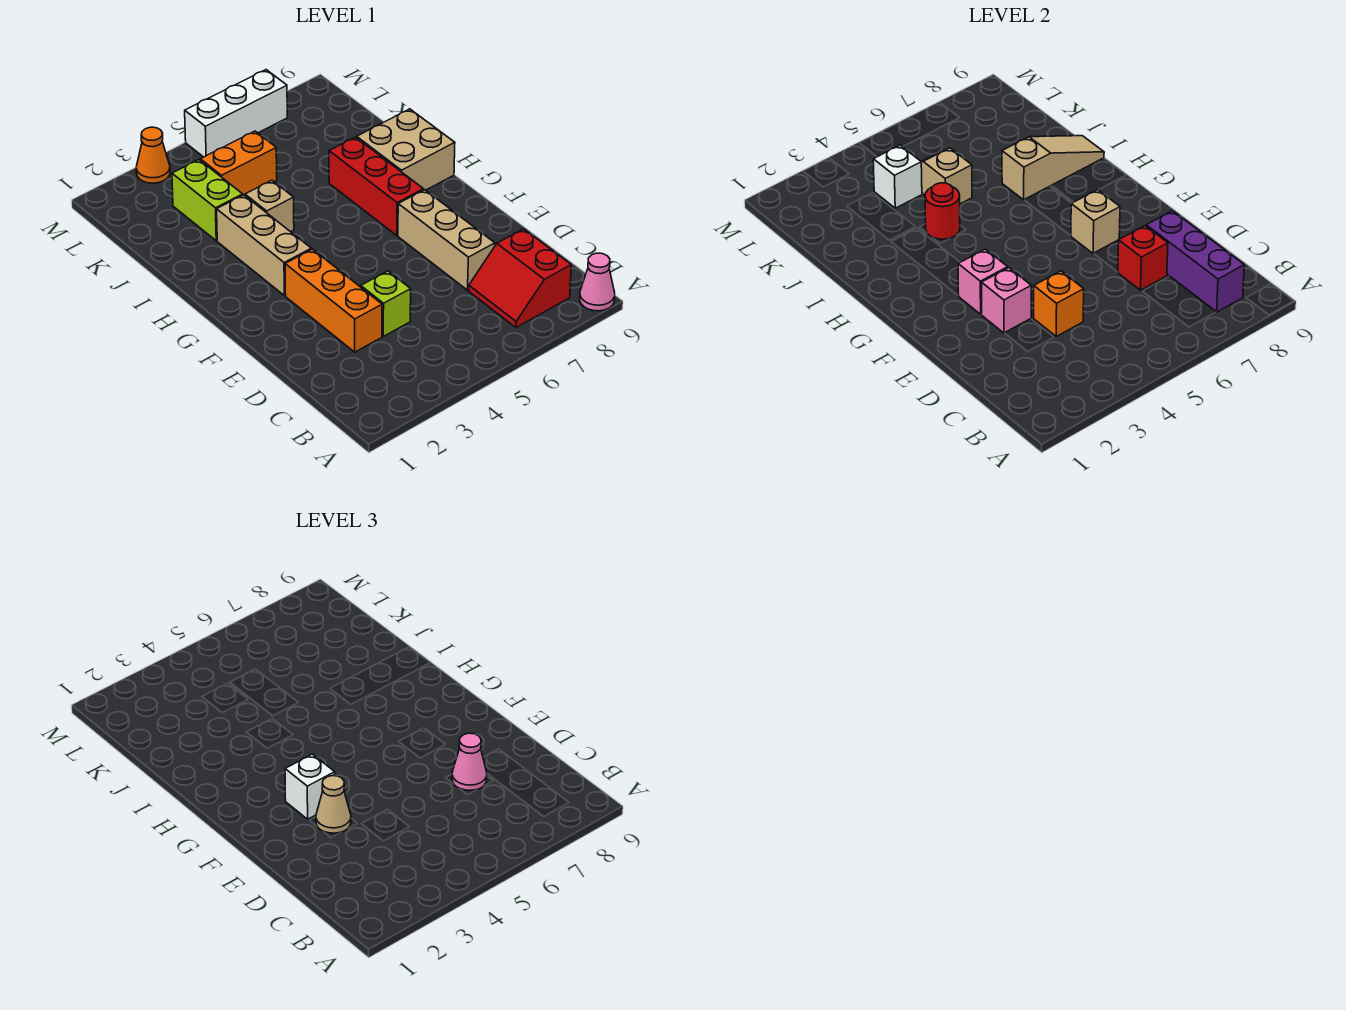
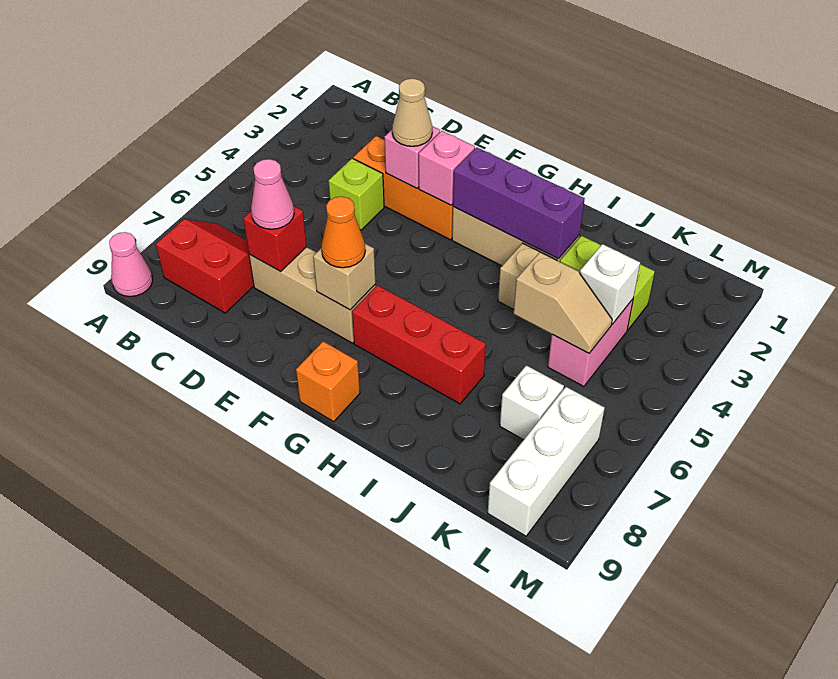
purple 1x3 brick [1146,211,1244,312] -> purple 1x3 brick moved to [453,147,585,259]
orange 1x1 brick [1034,271,1084,336] -> orange 1x1 brick moved to [296,341,360,422]
white 1x1 brick [285,754,335,819] -> white 1x1 brick moved to [500,365,564,440]
tan 2x2 brick [357,109,455,190] -> none
red 1x1 round brick [925,183,960,239] -> none
tan 1x3 slope [1002,136,1104,200] -> none
orange 1x2 brick [200,131,277,195] -> pink 1x2 brick [548,299,633,386]
orange 1x1 cone [136,127,170,183] -> orange 1x1 cone moved to [321,196,365,268]
white 1x3 brick [185,70,287,157] -> white 1x3 brick moved to [488,387,605,536]

